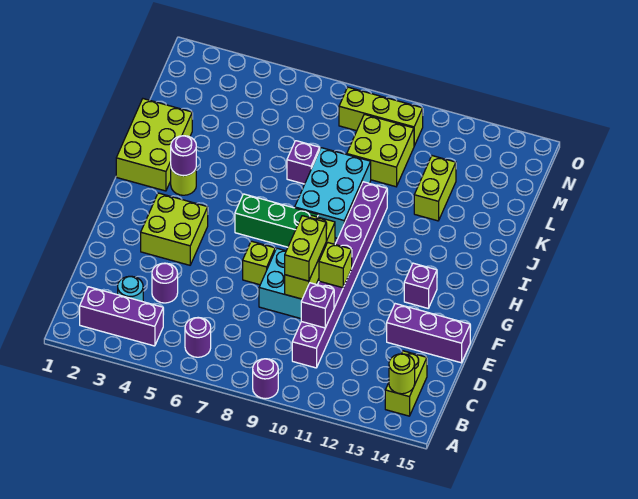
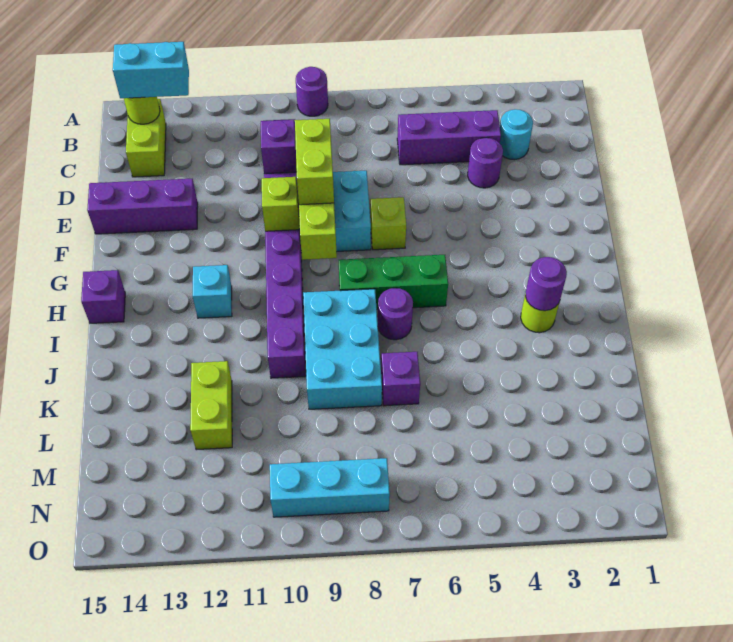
purple 1x3 brick [80,287,163,346] -> purple 1x3 brick moved to [397,110,501,165]
purple 1x1 round brick [185,317,211,357] -> purple 1x1 round brick moved to [378,288,413,340]
none -> cyan 1x2 brick [113,42,189,98]
lime 2x2 brick [141,193,208,265] -> none
purple 1x1 brick [404,263,437,308] -> purple 1x1 brick moved to [81,270,125,323]
none -> cyan 1x1 brick [193,265,232,318]
lime 2x3 brick [116,99,192,191] -> none
lime 2x2 brick [347,114,414,187] -> none
lime 1x3 brick [339,87,423,146] -> cyan 1x3 brick [270,458,390,517]

